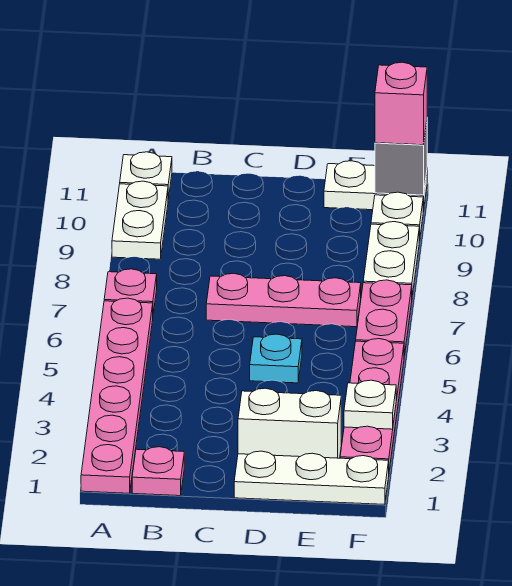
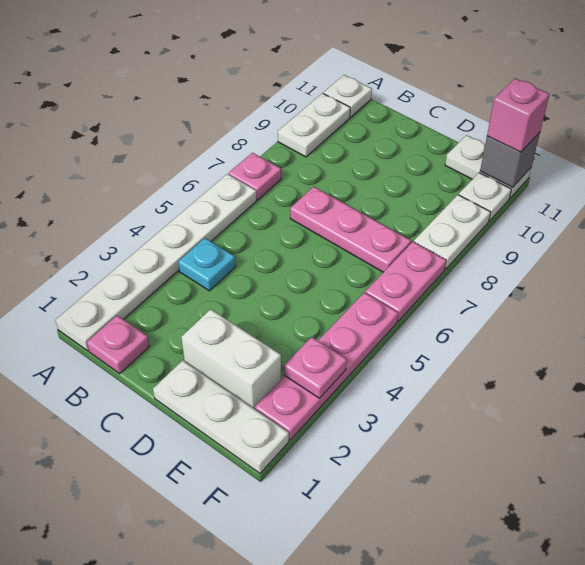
pink 1x6 plate [81,298,153,493] -> white 1x6 plate [55,174,257,351]
cyan 1x1 plate [250,334,302,383] -> cyan 1x1 plate moved to [178,238,236,291]
white 1x1 plate [344,380,396,429] -> pink 1x1 plate [284,337,347,398]

